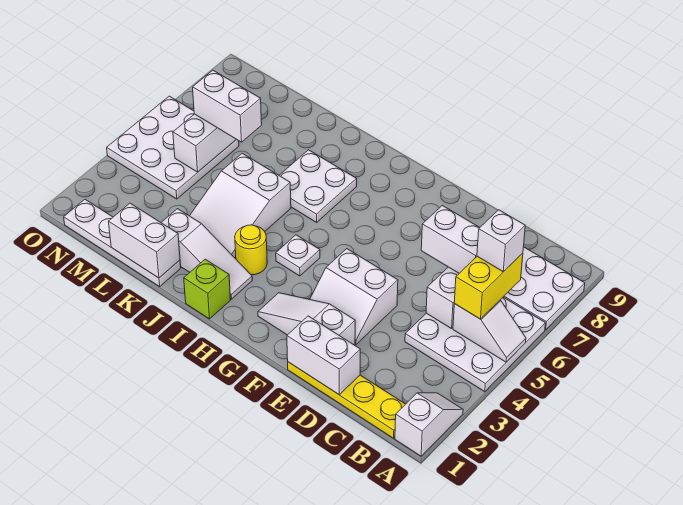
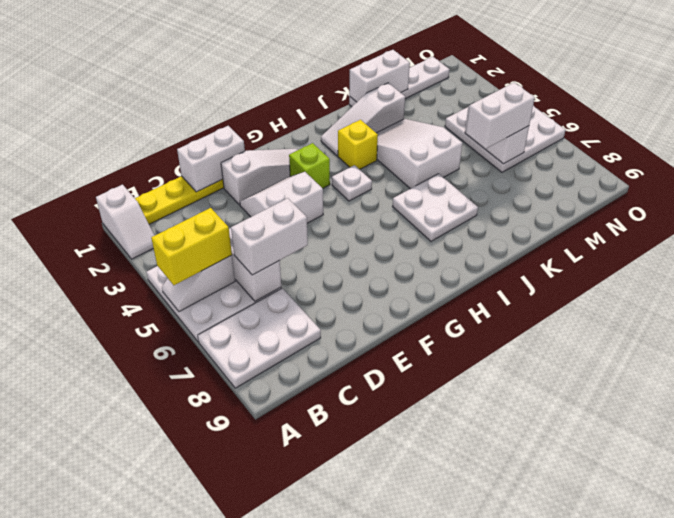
yellow 1x2 brick [454,253,523,319] -> yellow 1x2 brick turned to [151,208,232,285]
white 1x1 brick [477,210,525,272] -> none
lime 1x1 brick [184,259,231,319] -> lime 1x1 brick moved to [289,143,330,188]
yellow 1x1 round brick [235,225,267,275] -> yellow 1x1 brick [338,120,378,169]

